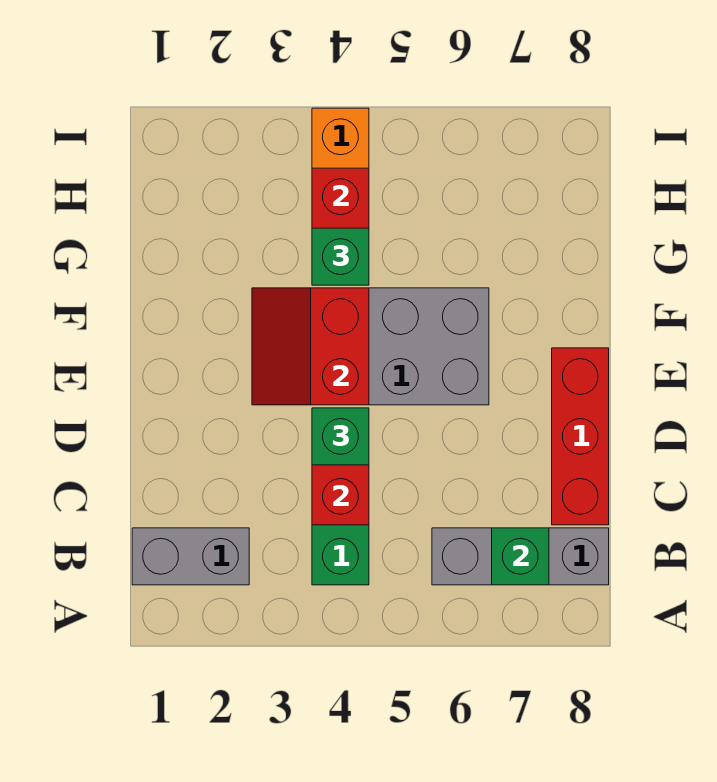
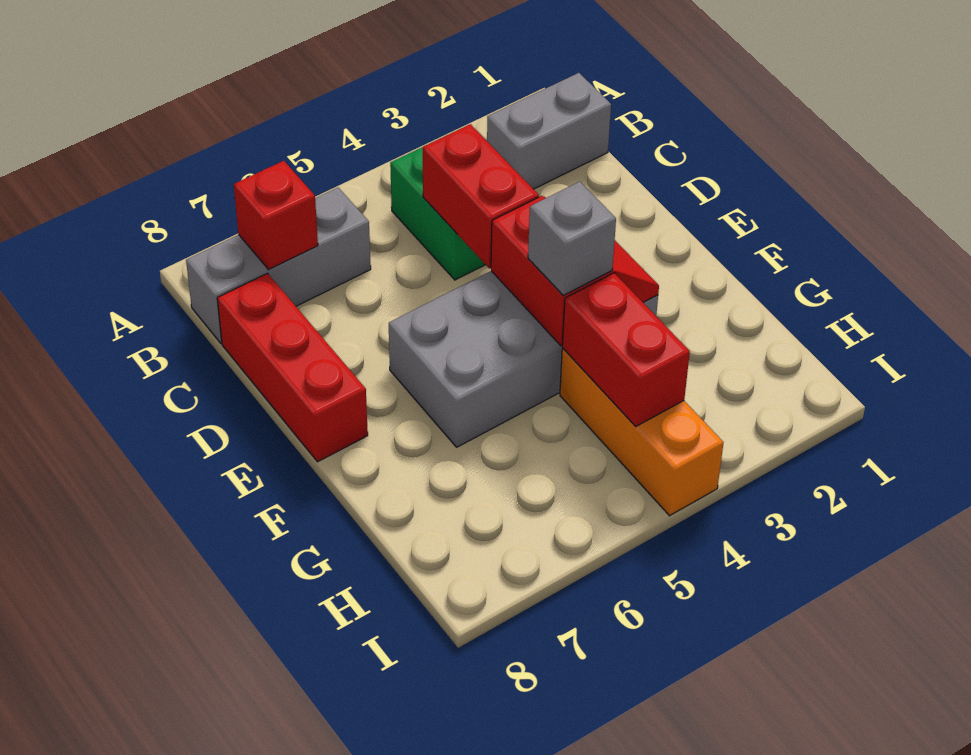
green 1x1 brick [492,528,549,585] -> red 1x1 brick [234,161,318,269]
green 1x1 brick [312,408,369,465] -> none
none -> grey 1x1 brick [528,182,616,295]
green 1x1 brick [312,228,369,285] -> none

